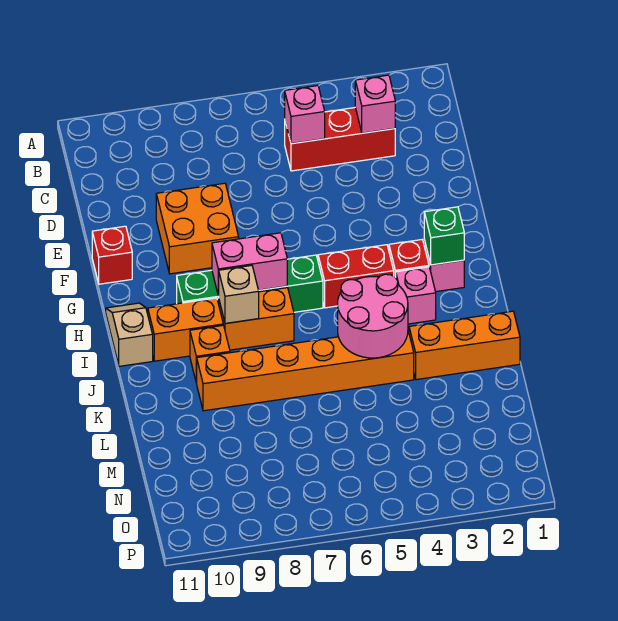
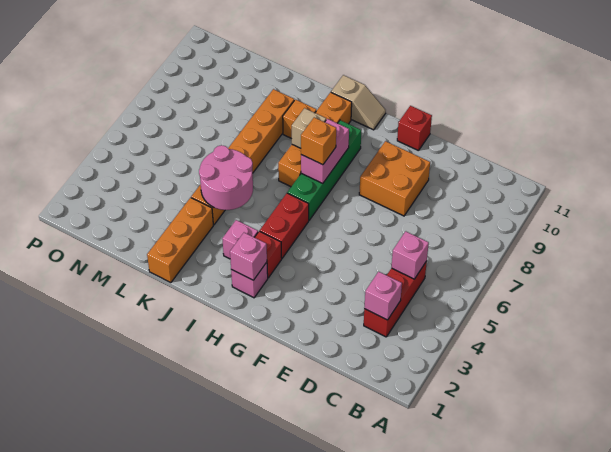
green 1x1 brick [424,207,464,265] -> pink 1x1 brick [230,233,267,280]
none -> orange 1x1 brick [301,117,336,165]

